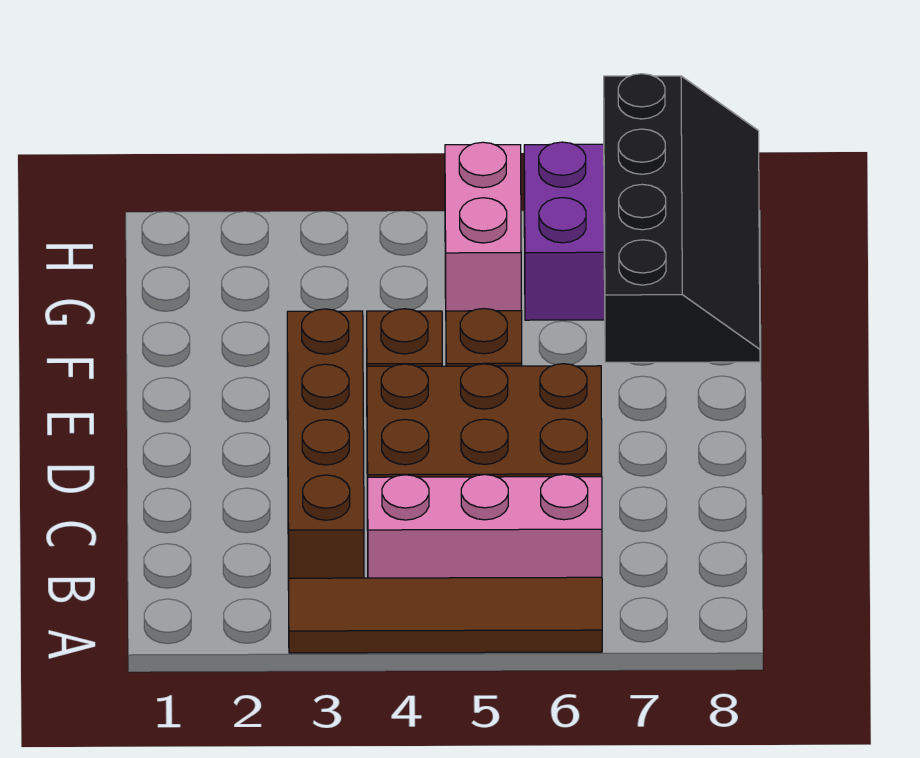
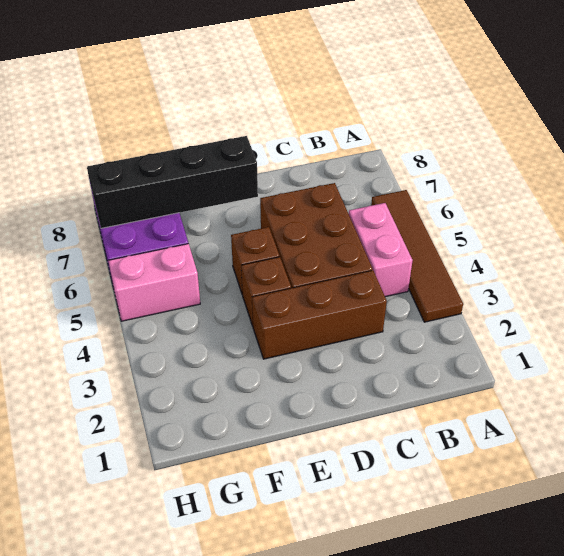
brown 1x4 brick [287,309,364,591] -> brown 1x3 brick [252,271,387,359]
pink 1x3 brick [368,474,602,578] -> pink 1x2 brick [349,203,413,297]

